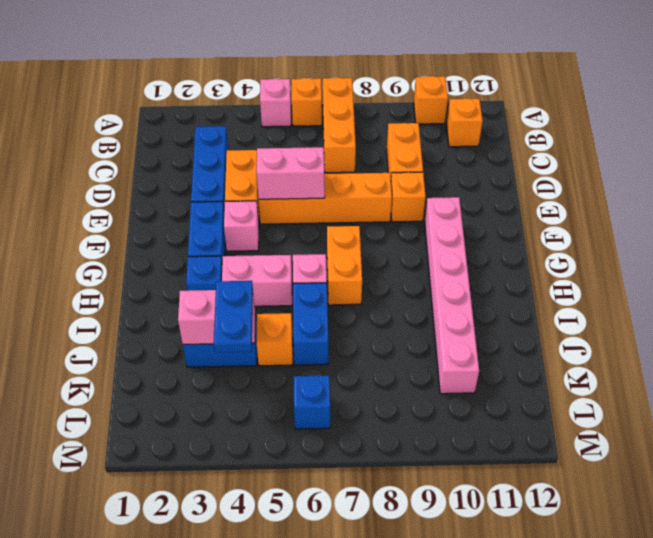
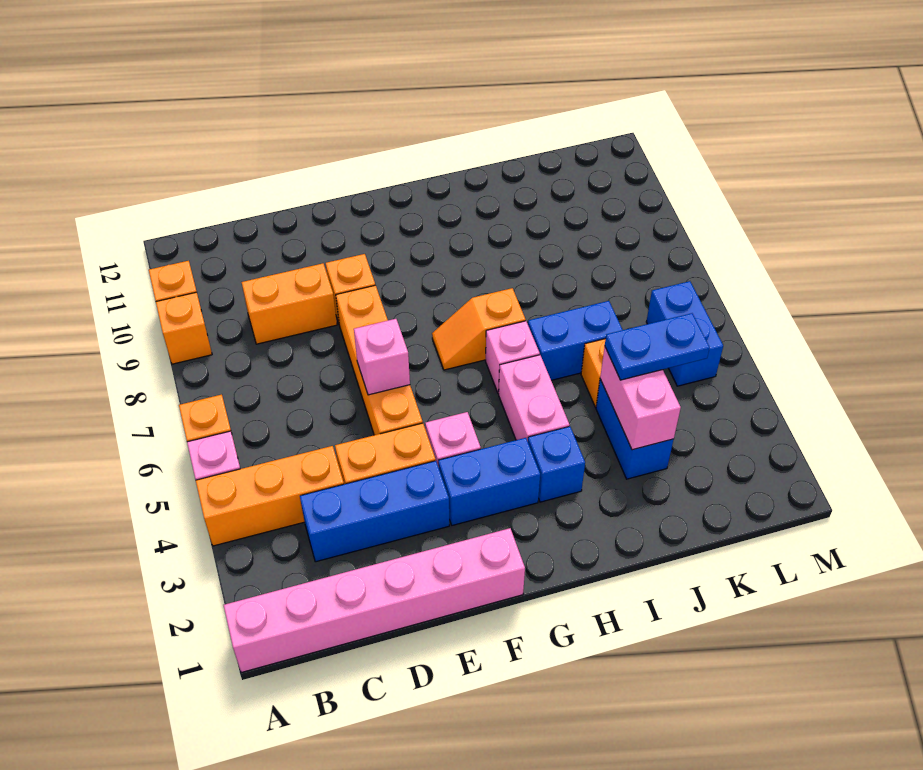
orange 1x3 brick [323,77,356,173] -> orange 1x3 brick moved to [196,446,344,546]
orange 1x1 brick [447,98,483,147] -> orange 1x1 brick moved to [156,292,212,364]
pink 1x2 brick [257,147,325,199] -> pink 1x1 brick [354,319,410,395]
pink 1x6 brick [425,197,479,394] -> pink 1x6 brick moved to [224,528,525,673]
orange 1x2 brick [327,226,362,305] -> orange 1x2 slope [432,288,526,370]
blue 1x1 brick [294,375,330,429] -> blue 1x2 brick [646,281,723,386]

